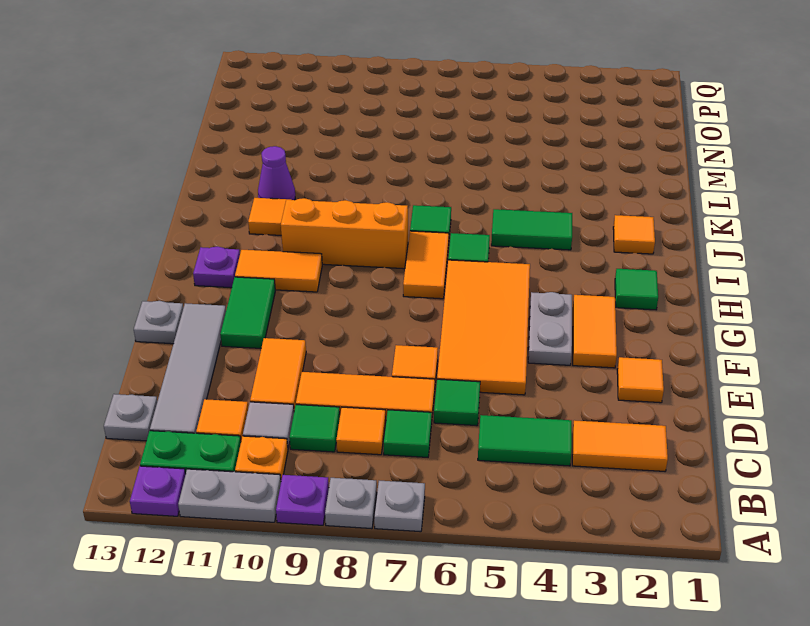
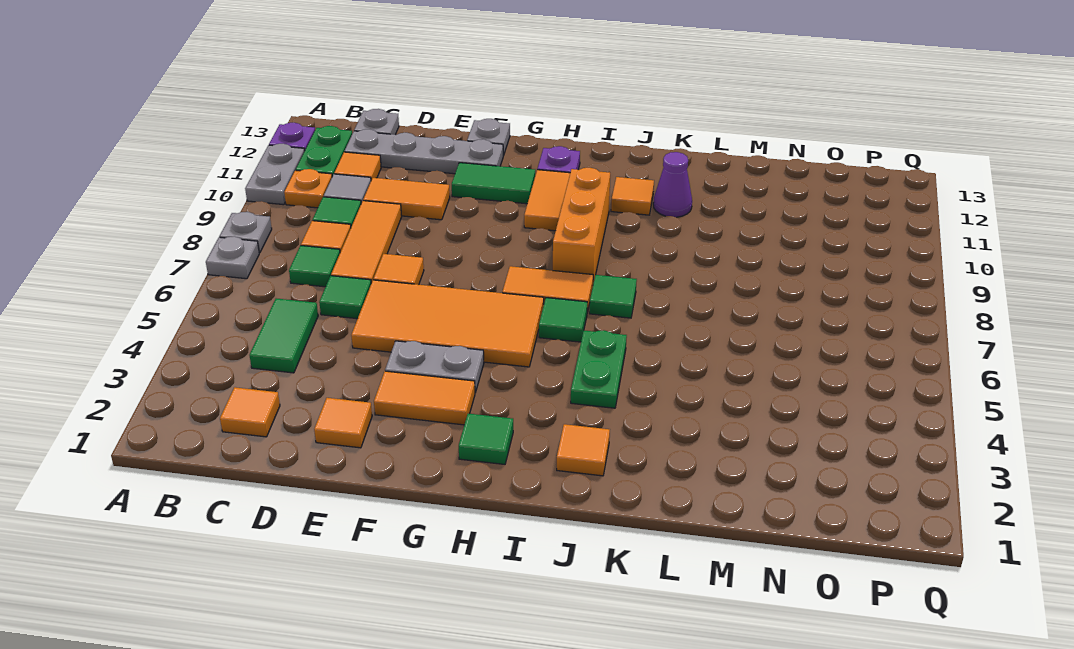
purple 1x1 plate [276,475,329,525] -> none
orange 1x2 tile [572,420,668,471] -> orange 1x1 tile [220,387,280,437]
grey 1x4 tile [150,303,226,433] -> grey 1x4 plate [344,129,503,174]
green 1x2 tile [491,209,572,250] -> green 1x2 plate [571,330,627,408]

